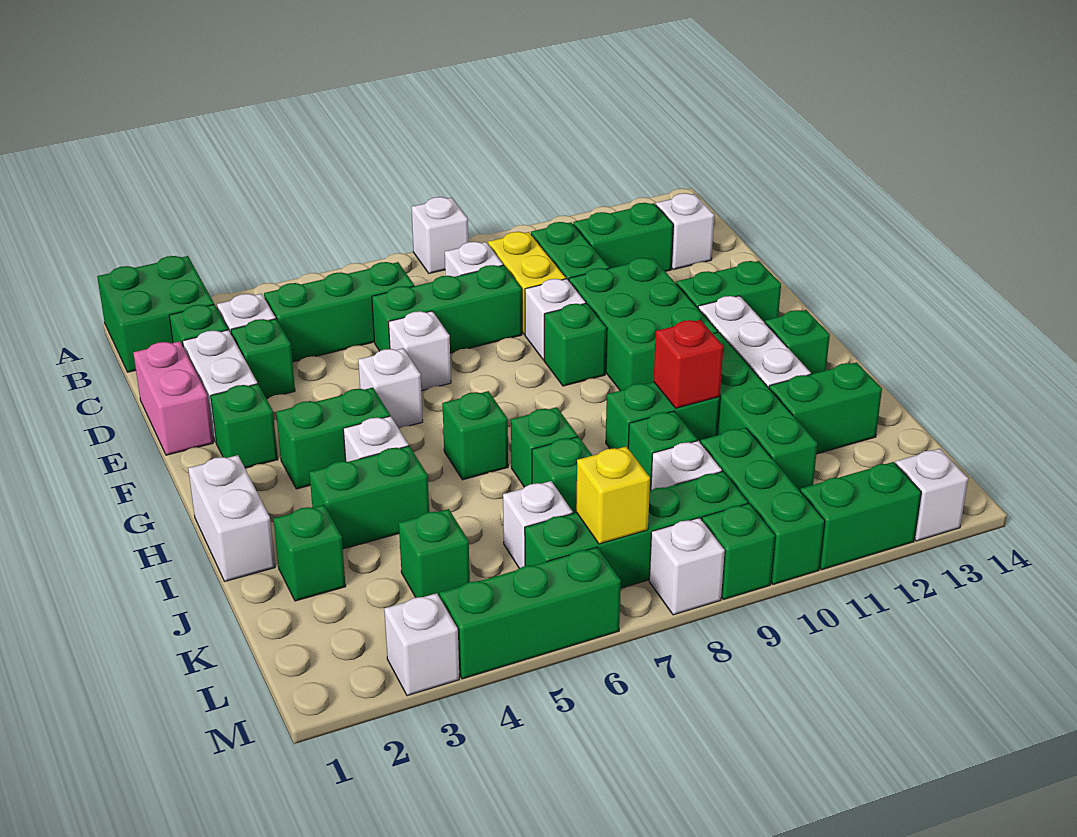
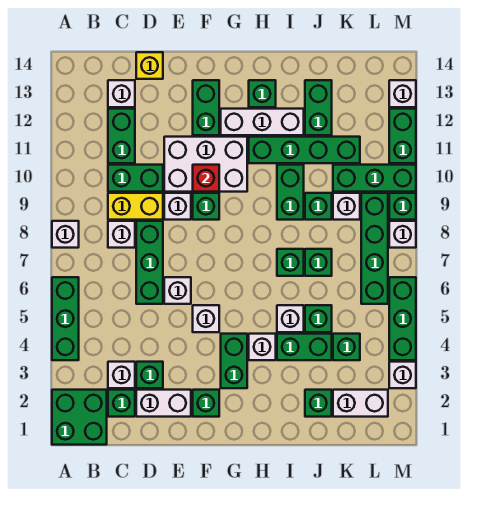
green 1x3 brick [264,262,414,362] -> green 1x3 brick moved to [52,277,79,360]
pink 1x2 brick [133,341,213,455] -> none
green 2x3 brick [569,258,718,391] -> white 2x3 brick [164,137,247,192]
white 1x2 brick [188,455,275,581] -> white 1x2 brick moved to [333,390,388,417]
green 1x1 brick [442,391,508,480] -> green 1x1 brick moved to [305,305,332,332]
green 1x2 brick [309,446,429,549] -> green 1x2 brick turned to [277,334,332,360]
red 1x1 brick [654,320,723,408] -> red 1x1 brick moved to [193,165,219,192]
white 1x1 brick [503,481,573,568] -> white 1x1 brick moved to [277,305,304,332]
yellow 1x1 brick [576,447,650,544] -> yellow 1x1 brick moved to [136,52,163,79]

